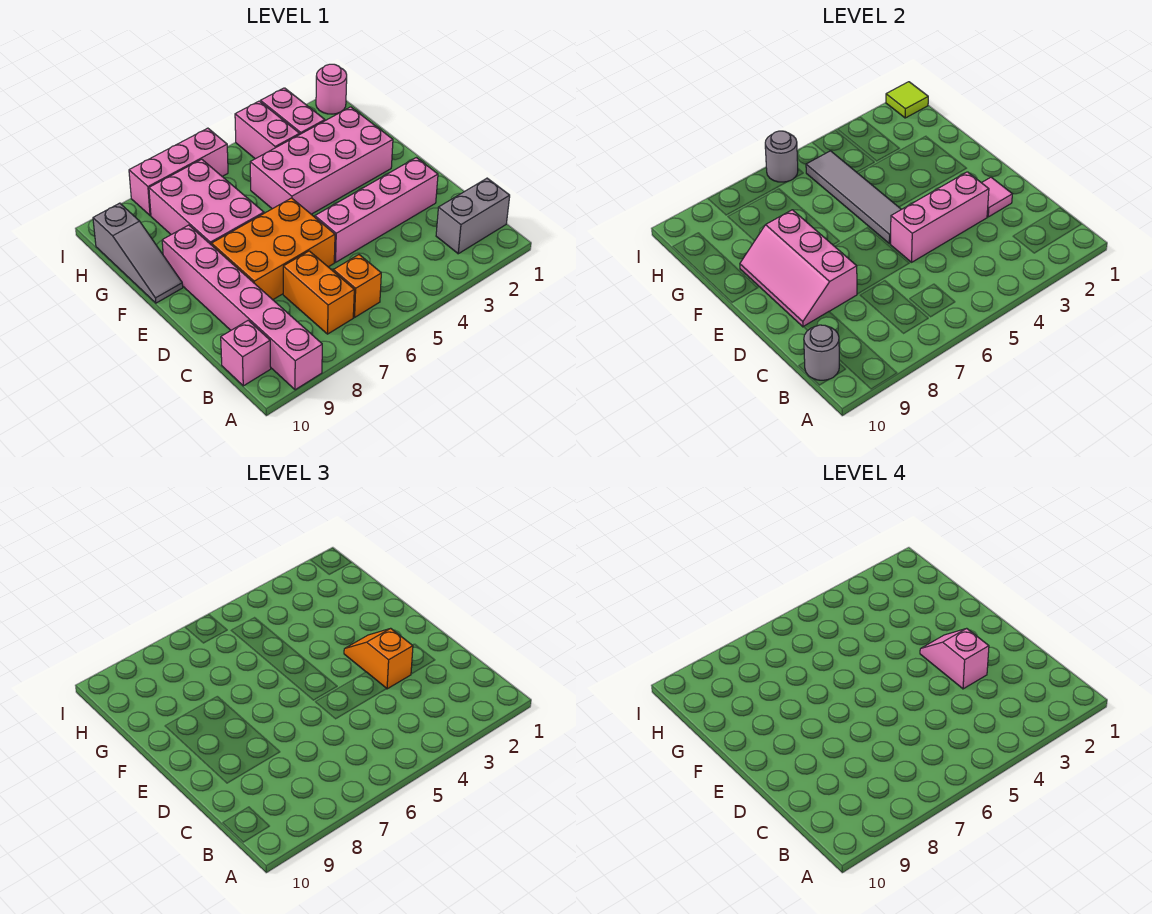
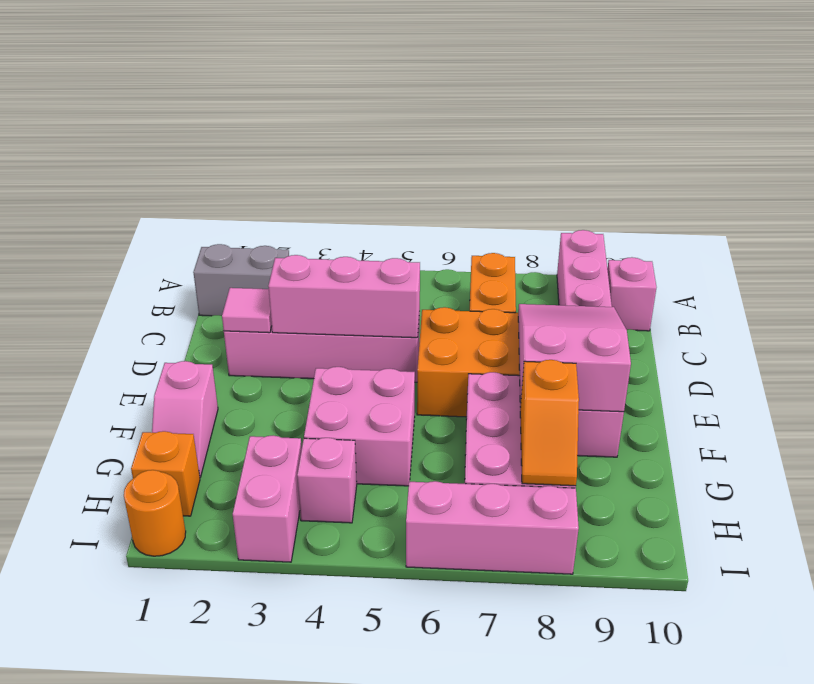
orange 1x1 brick [333,255,381,317] -> orange 1x1 brick moved to [131,431,200,516]
grey 1x1 round brick [804,325,839,380] -> none
orange 1x2 slope [344,628,413,689] -> orange 1x2 slope moved to [520,360,579,486]
pink 1x2 slope [920,628,989,689] -> pink 1x2 slope moved to [152,361,218,477]
pink 2x3 slope [740,210,857,327] -> pink 2x3 slope turned to [518,304,631,412]
grey 1x4 tile [806,151,901,244] -> none
pink 2x4 brick [250,107,393,214] -> pink 2x2 brick [304,367,415,486]
grey 1x3 slope [93,203,183,303] -> none
pink 1x2 brick [235,101,300,159] -> pink 1x1 brick [297,438,357,523]
pink 1x1 round brick [316,64,347,114] -> orange 1x1 round brick [124,470,186,556]
lime 1x1 tile [886,82,928,118] -> none
grey 1x1 round brick [765,131,798,182] -> none

